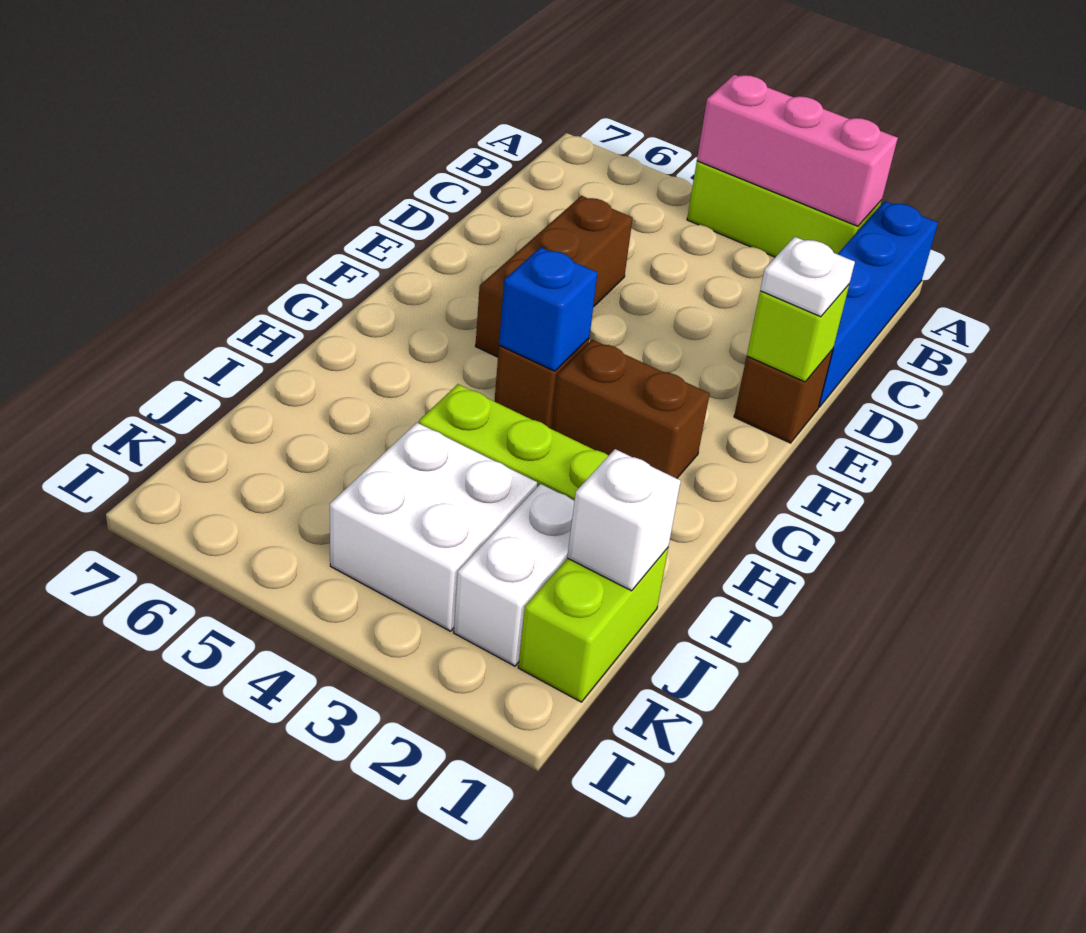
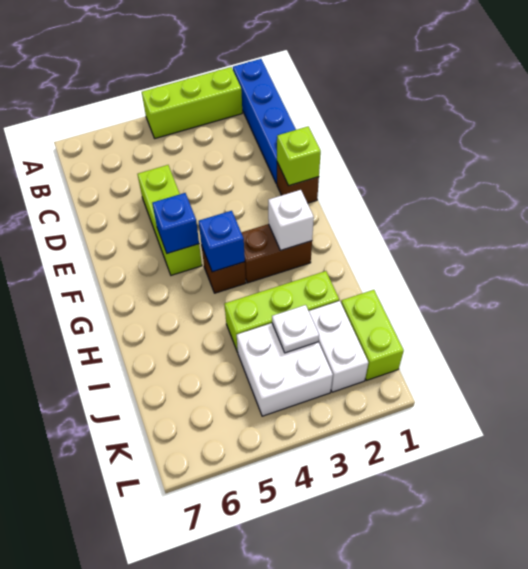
pink 1x3 brick [697,75,898,226] -> none
brown 1x3 brick [476,196,633,357] -> lime 1x3 brick [137,165,202,275]
white 1x1 plate [760,237,855,317] -> white 1x1 plate moved to [272,305,319,353]
none -> blue 1x1 brick [152,193,199,253]
white 1x1 brick [567,449,681,591] -> white 1x1 brick moved to [268,190,314,250]

